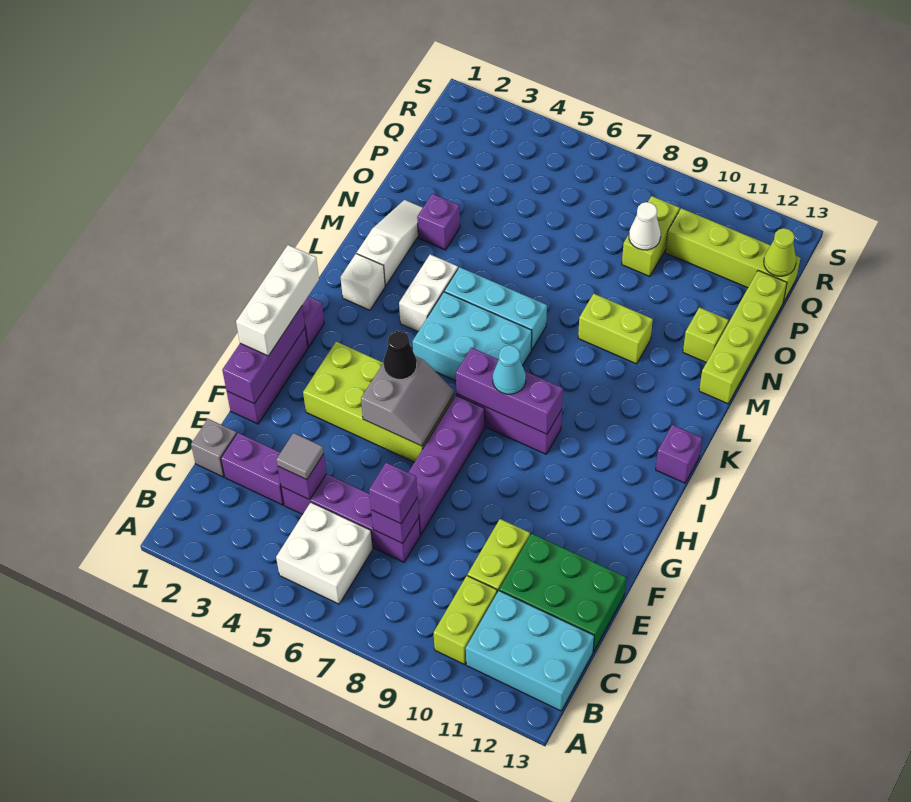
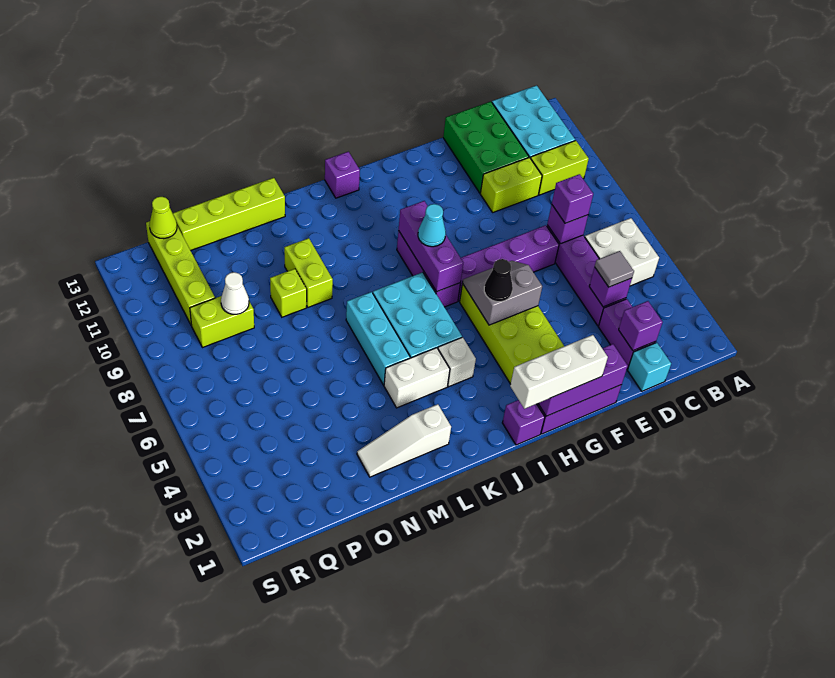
grey 1x1 brick [191,419,237,477] -> cyan 1x1 brick [628,342,671,391]
white 1x1 brick [341,254,385,310] -> white 1x1 brick moved to [438,337,476,387]
purple 1x1 brick [417,194,460,250] -> purple 1x1 brick moved to [619,301,663,351]
lime 1x1 brick [683,307,728,363] -> lime 1x1 brick moved to [270,269,307,317]

